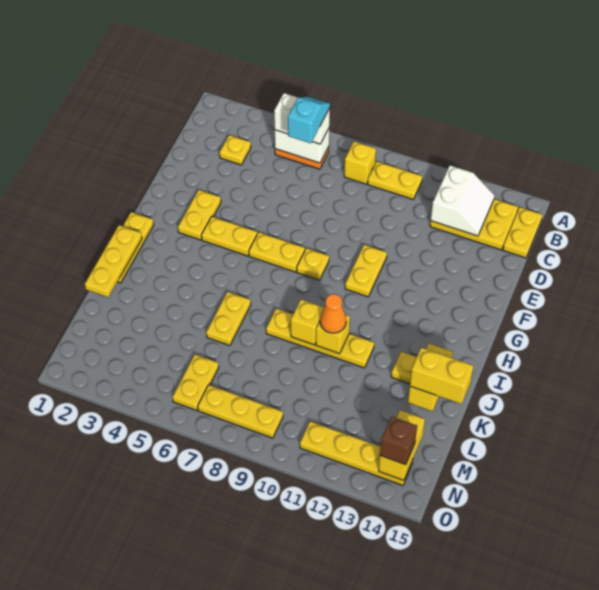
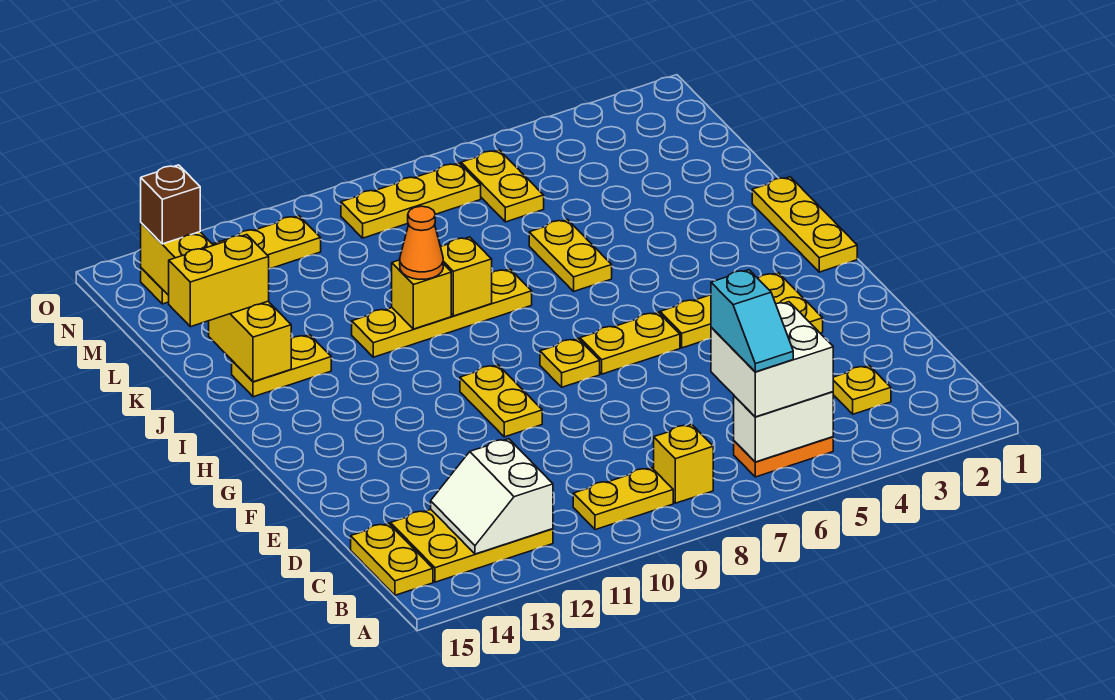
white 1x2 brick [274,93,330,144] -> white 2x2 brick [711,302,833,417]
yellow 1x3 plate [85,225,142,297] -> none

